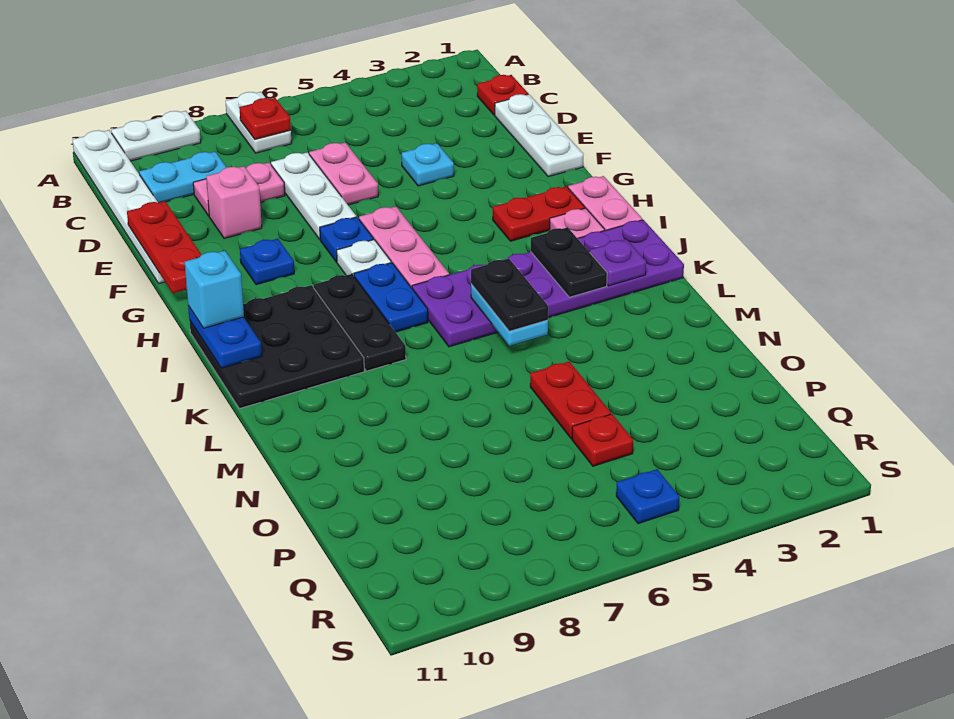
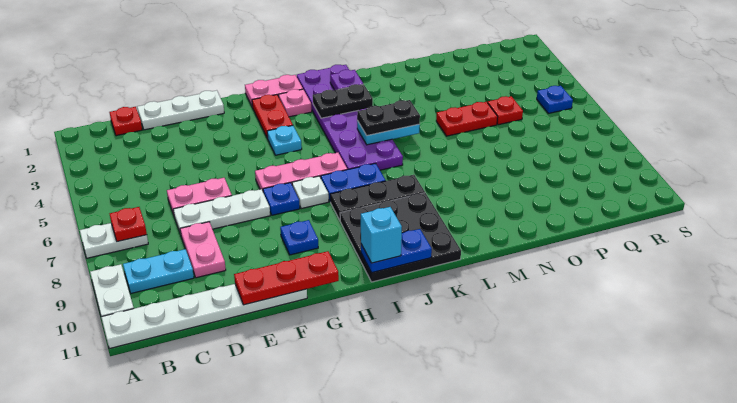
cyan 1x2 plate [139,152,227,203] -> cyan 1x2 plate turned to [123,249,194,293]
cyan 1x1 plate [402,143,454,186] -> cyan 1x1 plate moved to [267,126,302,155]
pink 1x1 brick [206,166,262,239] -> none

